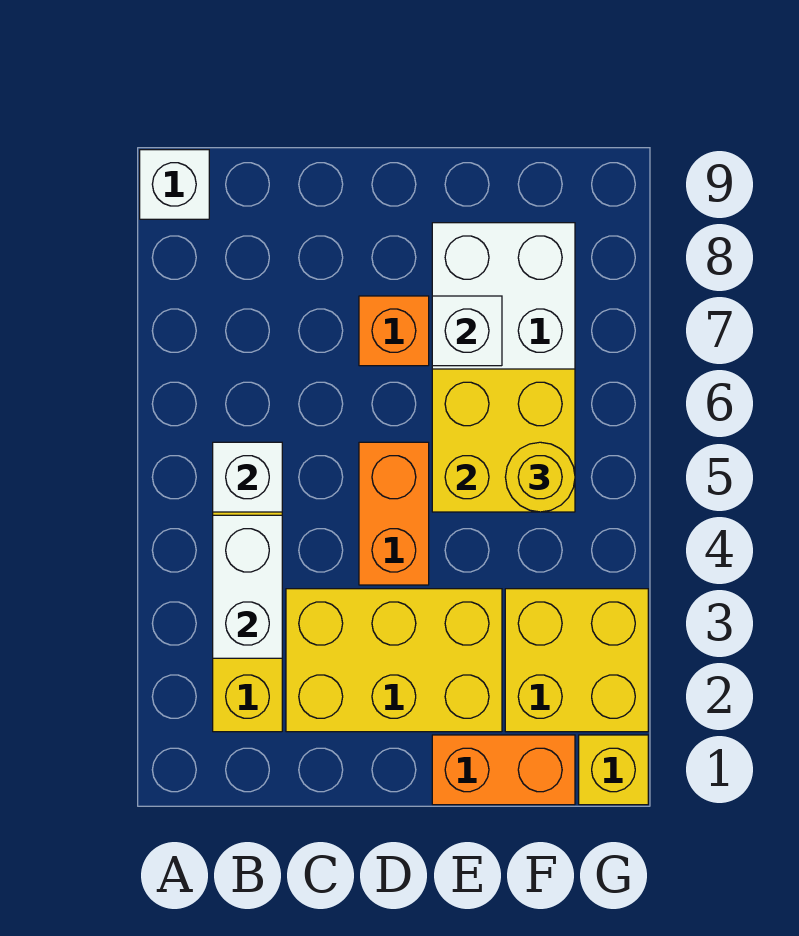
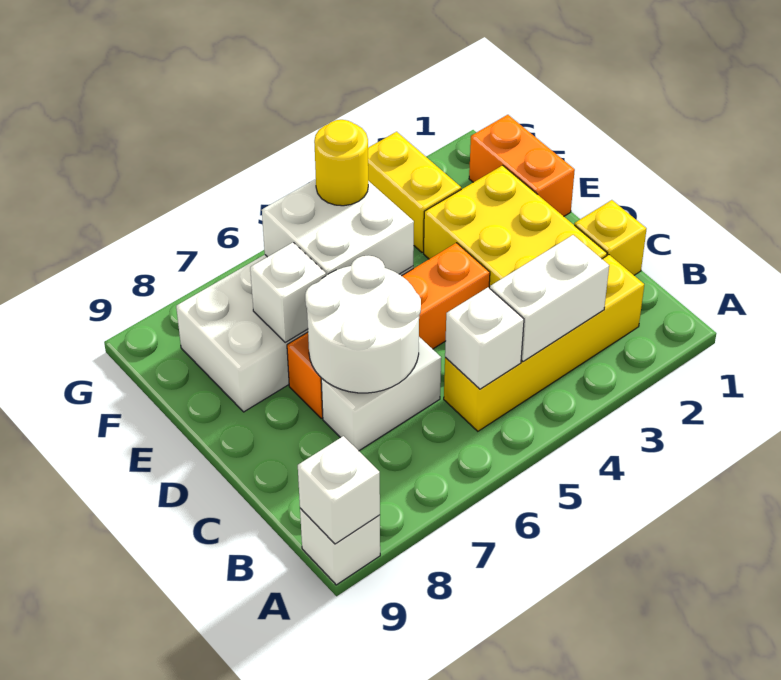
none -> white 1x1 brick [298,436,380,544]
none -> white 1x2 brick [321,337,441,451]
none -> white 2x2 round brick [305,256,421,393]
yellow 2x2 brick [432,369,575,512] -> white 2x2 brick [262,179,414,275]
yellow 2x2 brick [505,589,648,732] -> yellow 1x2 brick [368,132,461,252]
yellow 1x1 brick [579,735,648,805] -> yellow 1x1 brick moved to [574,200,646,275]

